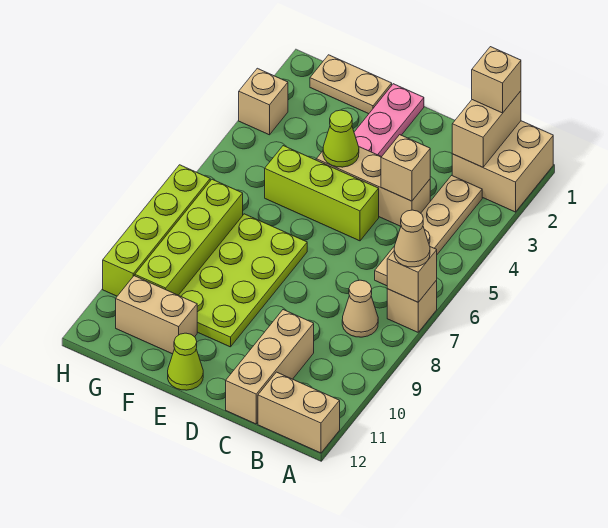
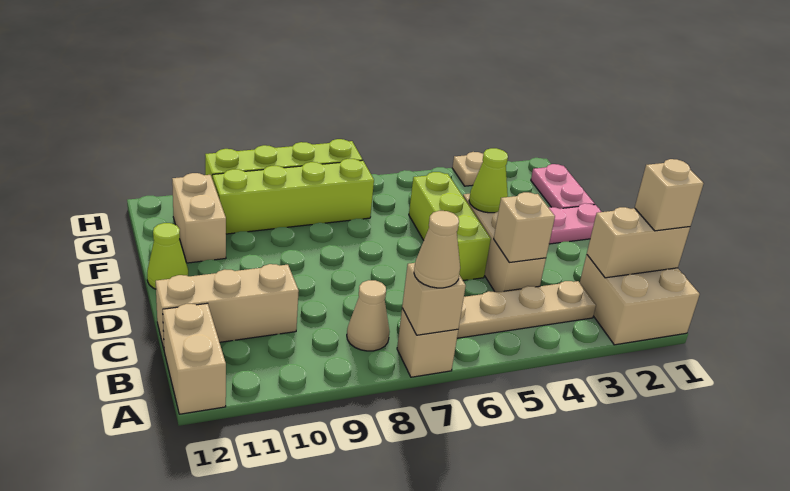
lime 2x4 plate [179,214,307,347] -> none
tan 1x2 plate [310,55,392,114] -> pink 1x2 plate [531,164,595,209]
tan 1x1 brick [239,68,288,135] -> tan 1x1 plate [452,152,483,186]

